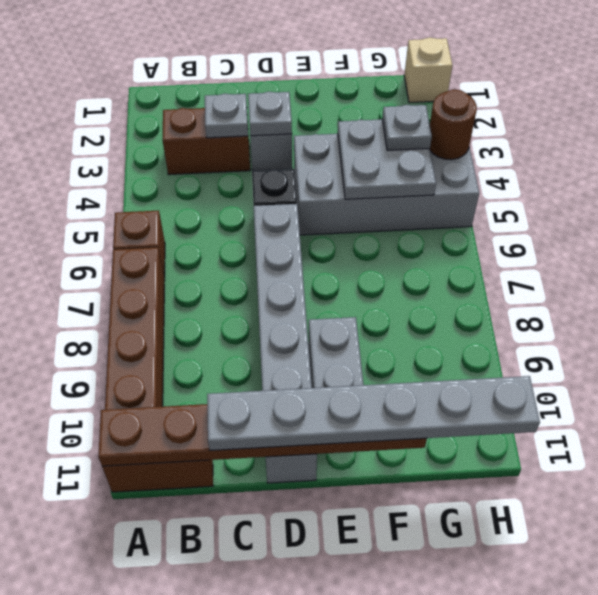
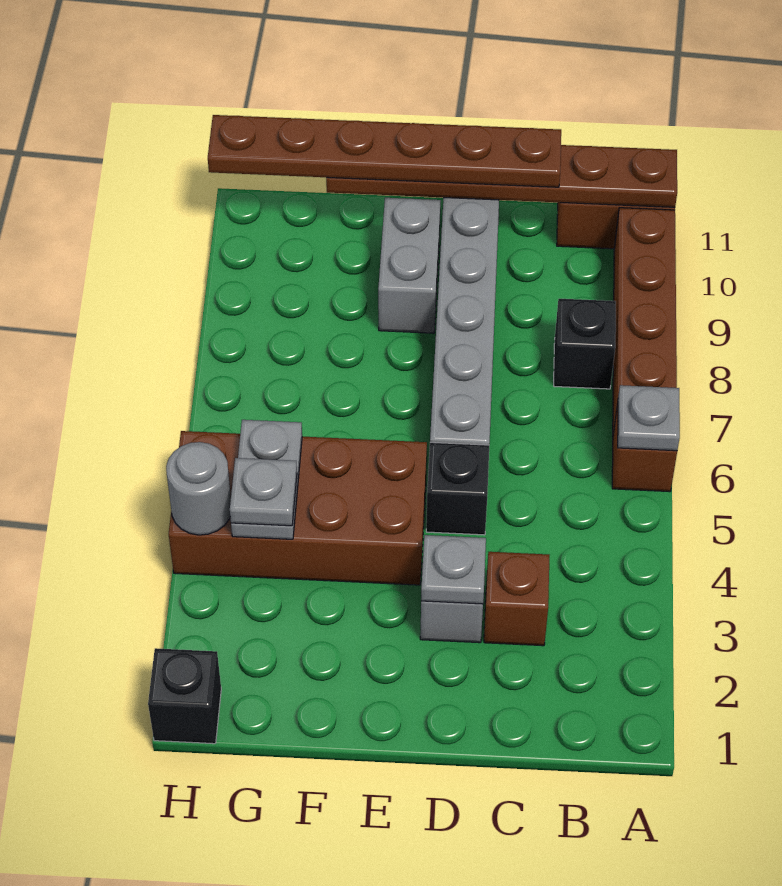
brown 1x2 brick [163,108,250,175] -> brown 1x1 brick [484,552,550,646]
none -> black 1x1 brick [554,299,616,389]
grey 1x1 plate [205,94,248,138] -> grey 1x1 plate moved to [618,385,680,451]
grey 1x6 plate [207,376,540,450] -> brown 1x6 plate [208,115,561,187]
grey 2x4 brick [294,134,479,235] -> brown 2x4 brick [169,431,427,585]
grey 2x2 plate [338,119,436,199] -> grey 1x2 plate [231,420,302,539]
tan 1x1 brick [404,37,452,103] -> black 1x1 brick [148,648,221,744]
brown 1x1 round brick [430,89,477,160] -> grey 1x1 round brick [166,442,231,535]

